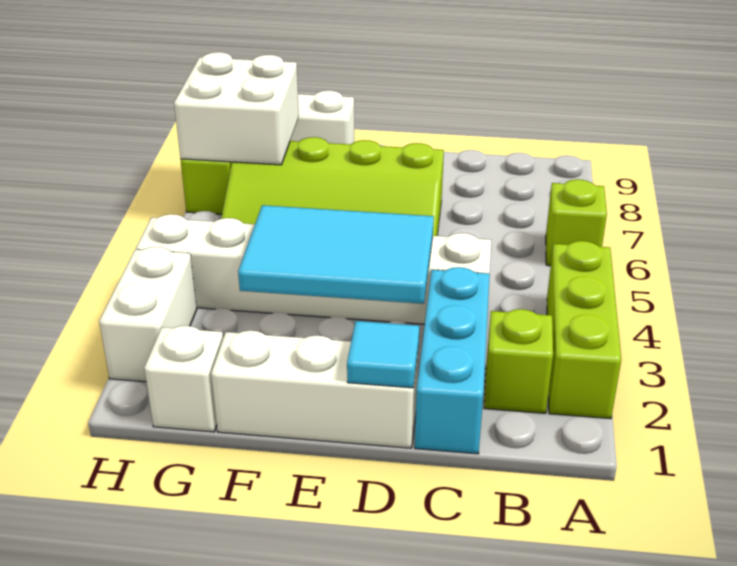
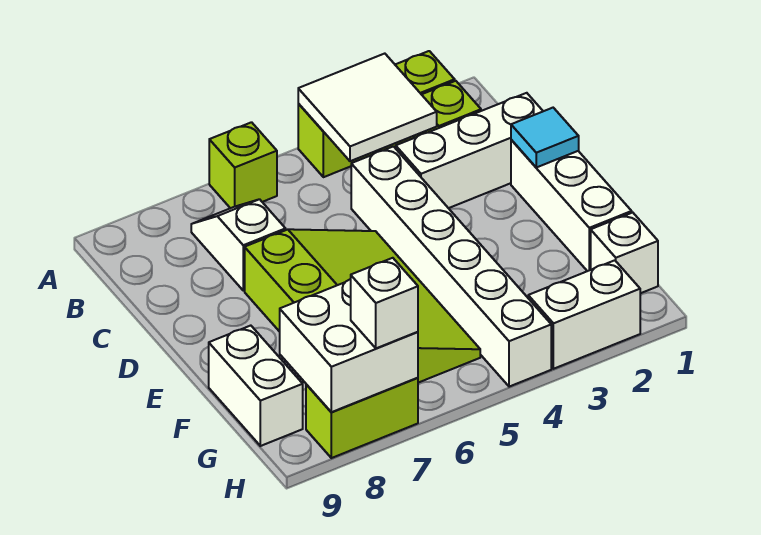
none -> white 2x2 tile [298,54,437,161]
none -> white 1x2 slope [191,199,286,291]
cyan 1x3 brick [415,267,490,454] -> white 1x3 brick [396,93,543,208]
cyan 2x3 tile [238,205,434,304] -> none
none -> white 1x1 brick [351,258,418,348]

